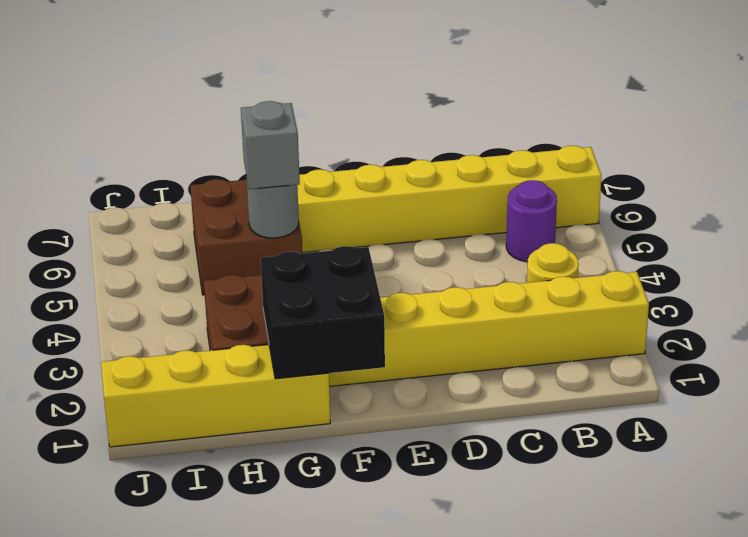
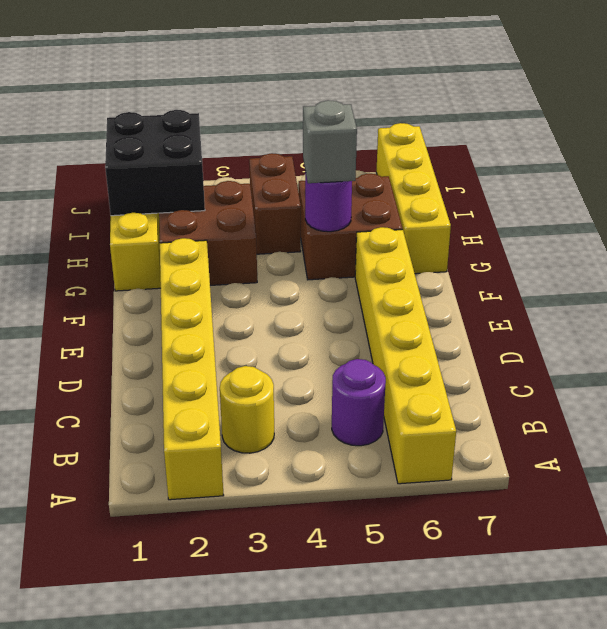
black 2x2 brick [261,246,385,379] -> black 2x2 brick moved to [105,110,205,216]
grey 1x1 round brick [246,176,299,238] -> purple 1x1 round brick [305,171,352,232]
none -> yellow 1x4 brick [376,123,451,274]
none -> brown 1x2 brick [249,153,301,254]

